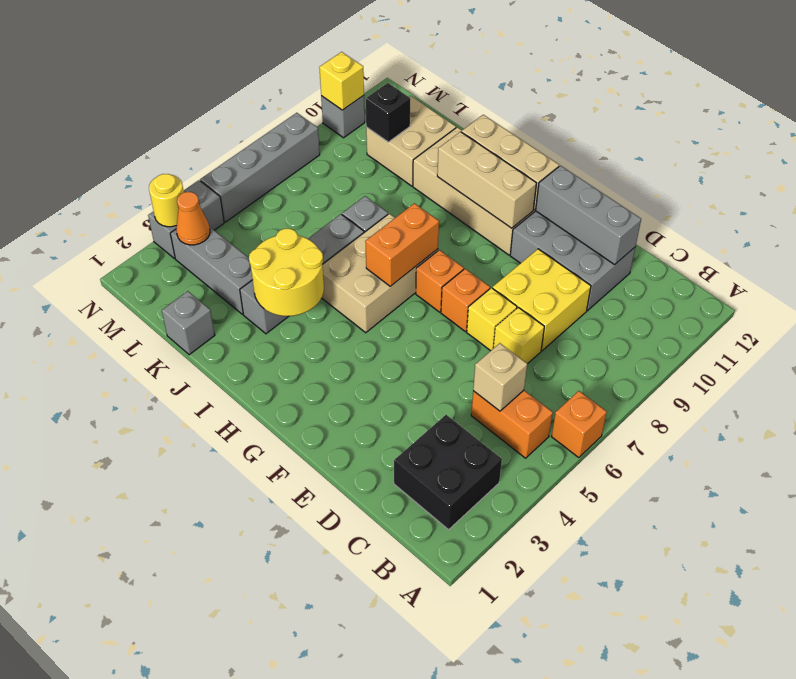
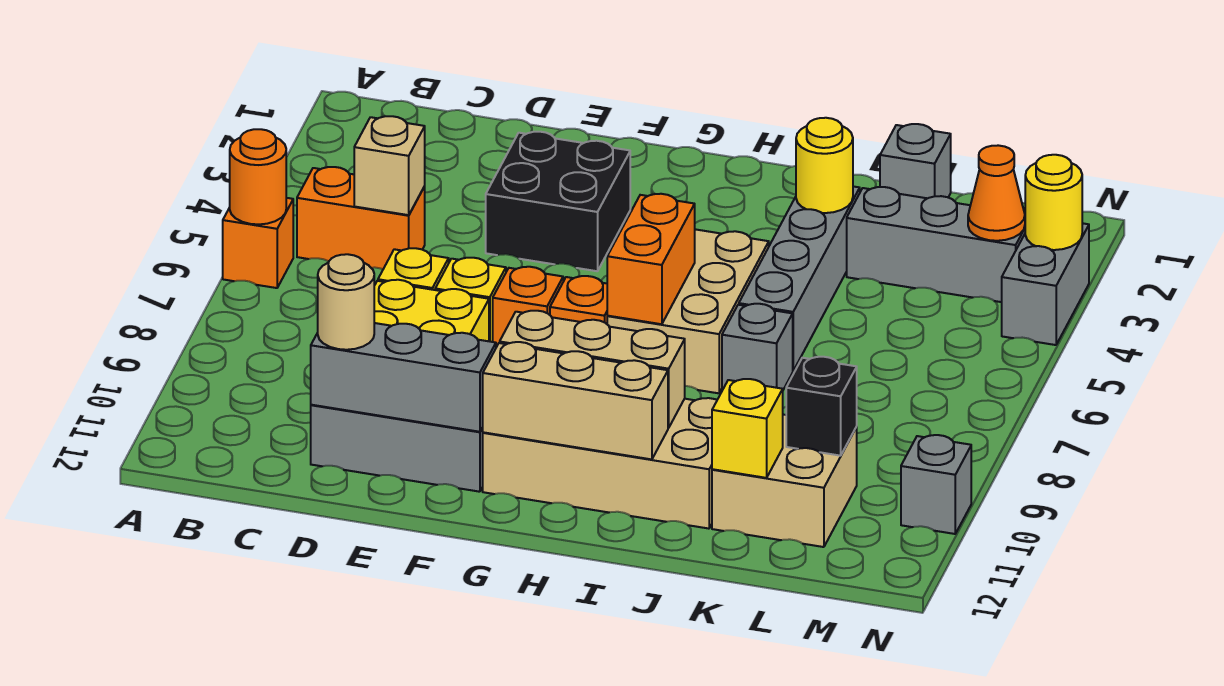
none -> orange 1x1 round brick [230,129,286,224]
black 2x2 brick [394,415,502,530] -> black 2x2 brick moved to [486,132,630,271]
none -> tan 1x1 round brick [318,254,374,350]
yellow 2x2 round brick [249,229,324,316] -> yellow 1x1 round brick [796,118,853,213]
grey 1x4 brick [200,113,320,222] -> none
yellow 1x1 brick [319,52,364,110] -> yellow 1x1 brick moved to [712,379,783,478]

